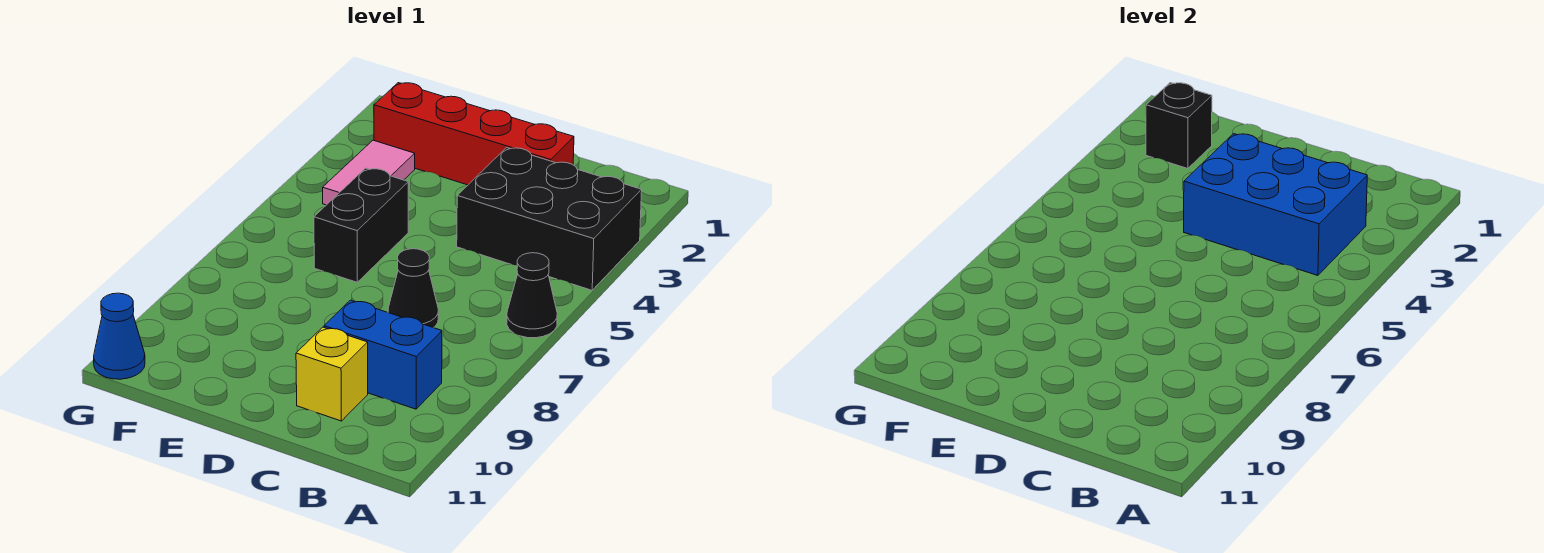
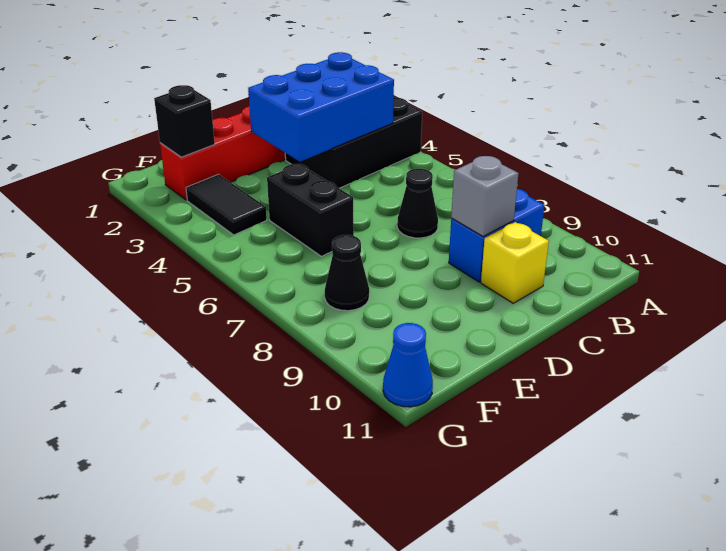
black 1x1 cone [507,253,557,338] -> black 1x1 cone moved to [325,235,369,311]
none -> grey 1x1 brick [451,156,519,237]
pink 1x2 tile [323,140,415,205] -> black 1x2 tile [186,174,267,235]

